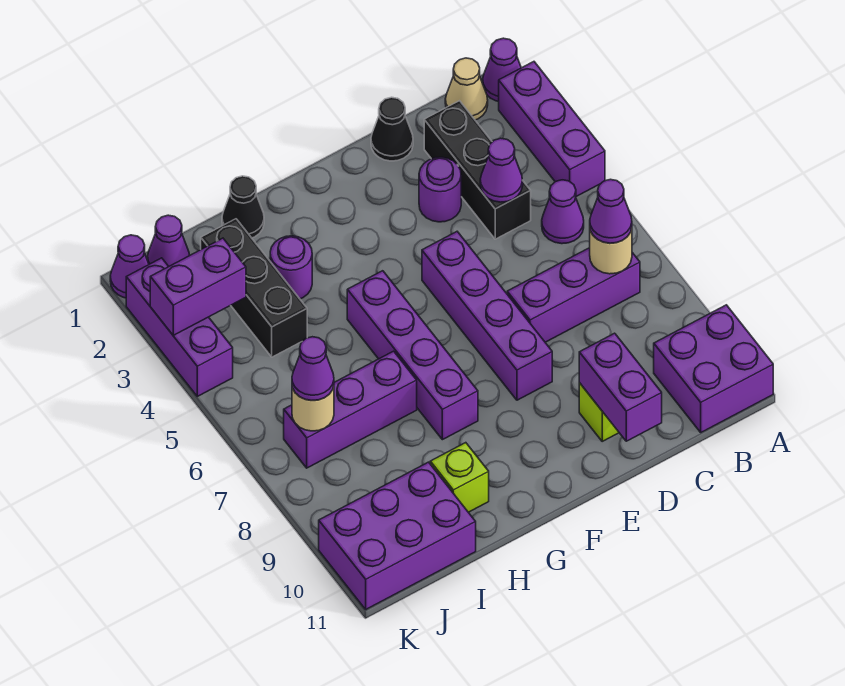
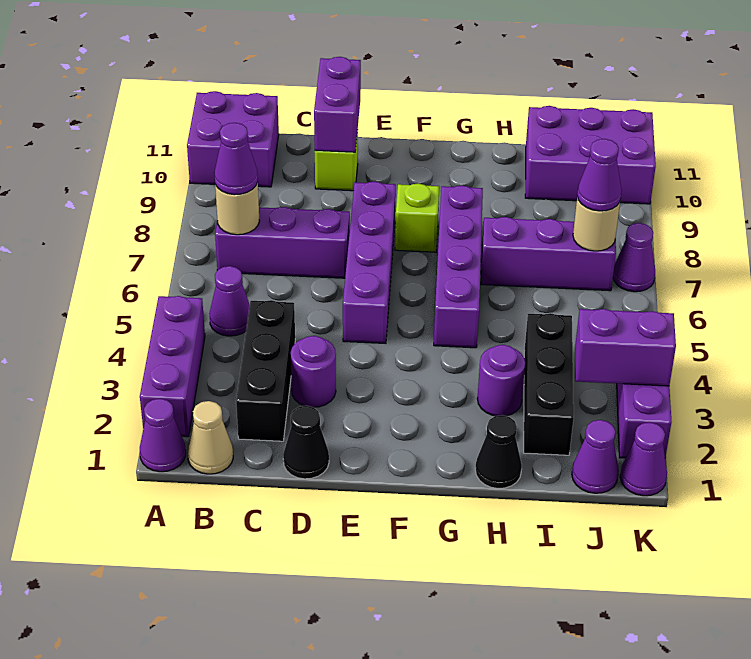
purple 1x1 cone [480,138,523,202] -> purple 1x1 cone moved to [613,223,655,292]
lime 1x1 brick [430,443,489,512] -> lime 1x1 brick moved to [395,183,439,252]

